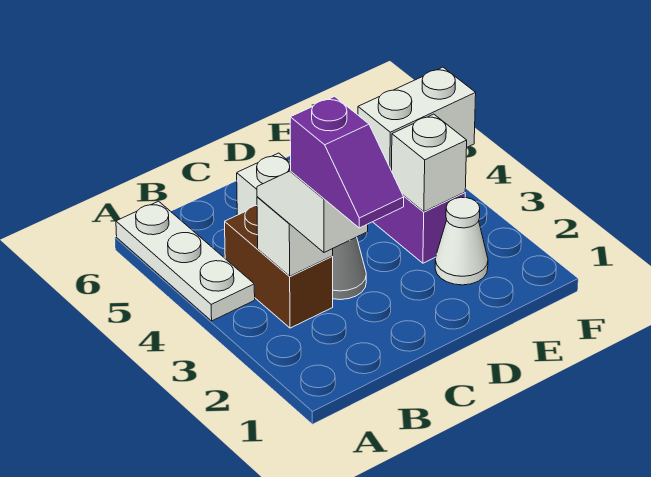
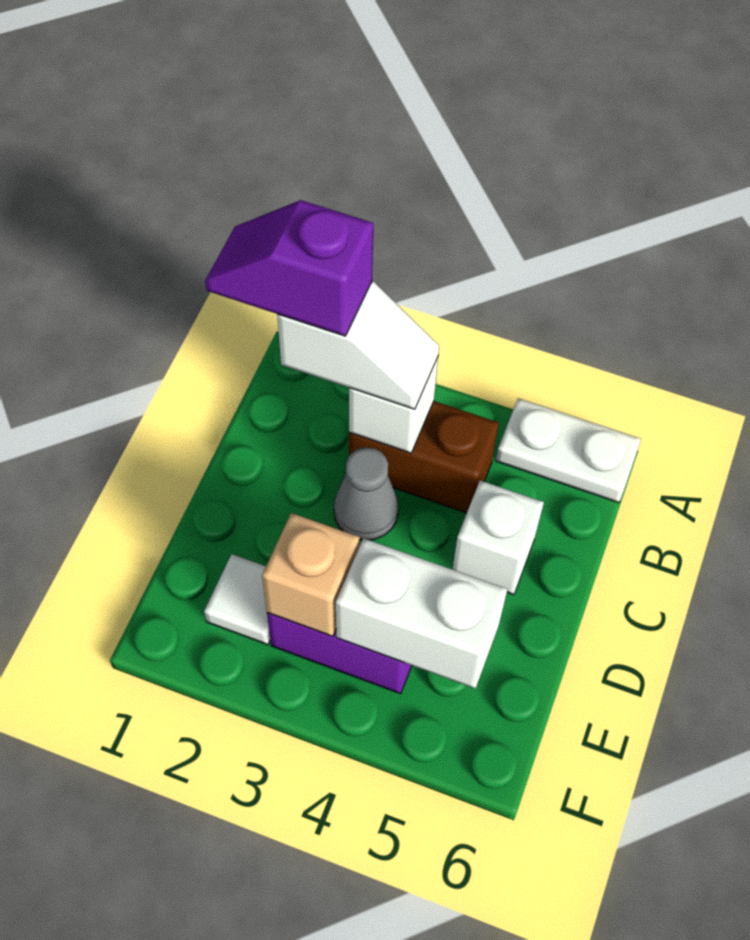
white 1x3 plate [116,201,255,321] -> white 1x2 plate [496,398,641,503]
white 1x1 cone [435,197,488,285] -> white 1x1 tile [204,554,270,645]
white 1x1 brick [392,114,467,212] -> tan 1x1 brick [262,513,360,637]
white 1x2 brick [358,67,476,171] -> white 1x2 brick turned to [336,538,508,689]

